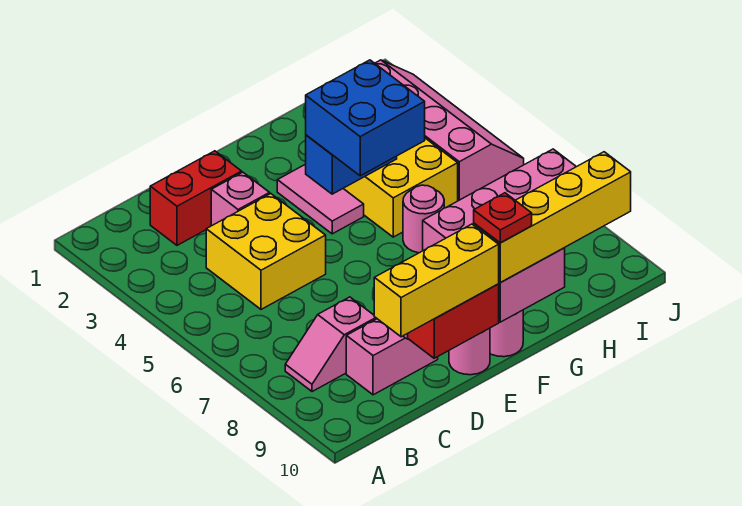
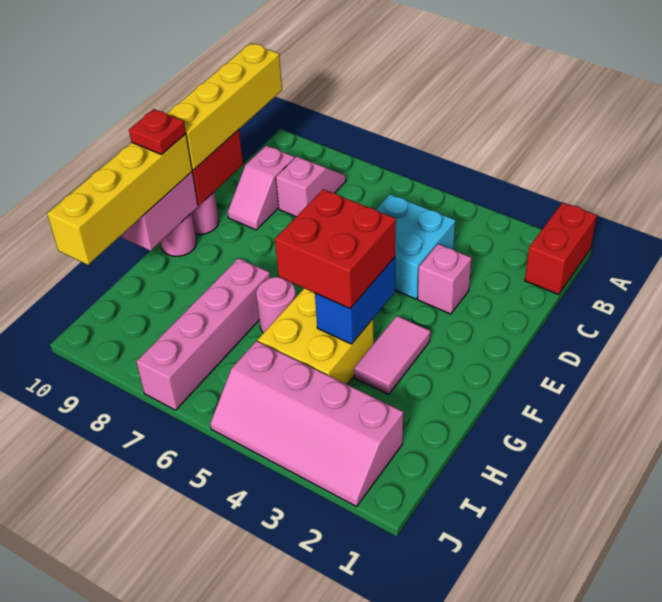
red 1x2 brick [150,151,242,245] -> red 1x2 brick moved to [525,203,597,294]
yellow 2x2 brick [206,194,326,309] -> cyan 2x2 brick [376,194,455,299]
yellow 1x3 brick [374,224,499,337] -> yellow 1x4 brick [166,43,282,170]
pink 1x2 tile [277,164,364,234] -> pink 1x2 tile turned to [354,316,430,394]
blue 2x2 brick [306,60,425,176] -> red 2x2 brick [275,189,396,309]

